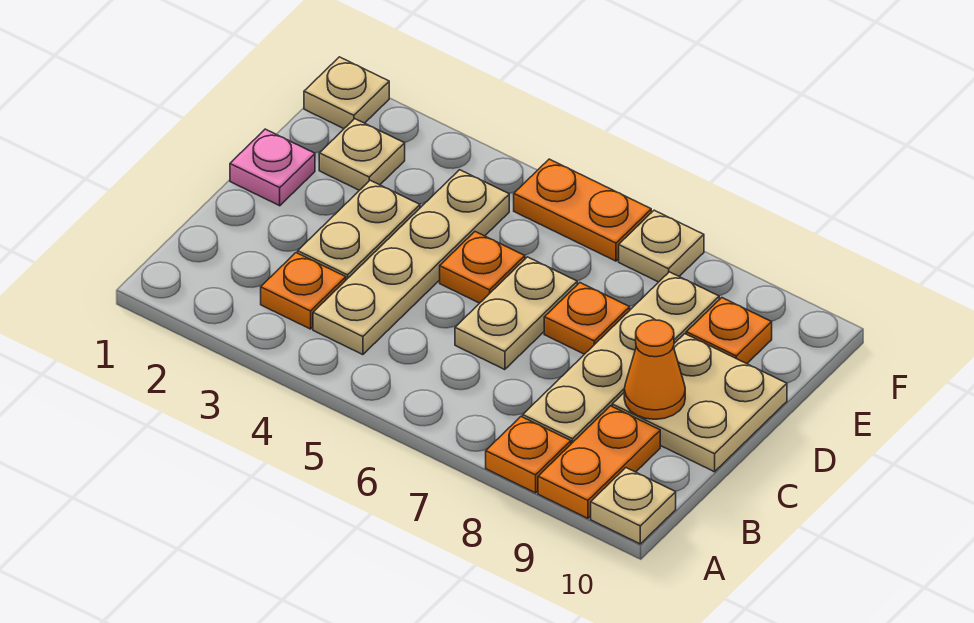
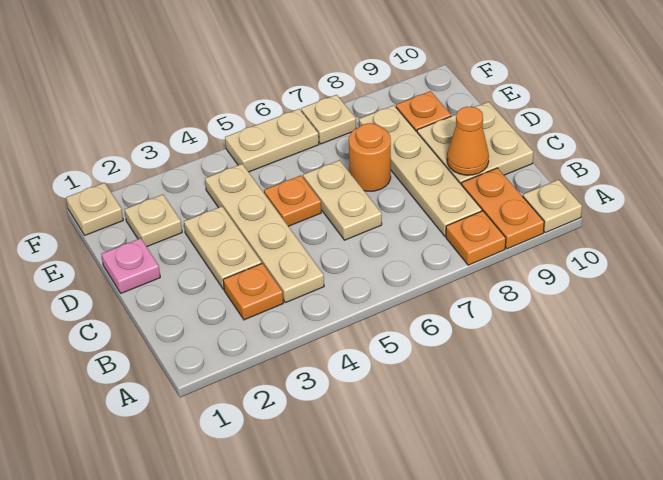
orange 1x1 plate [544,283,630,354] -> orange 1x1 round brick [349,123,391,191]
orange 1x2 plate [514,159,651,261] -> tan 1x2 plate [225,109,319,172]

